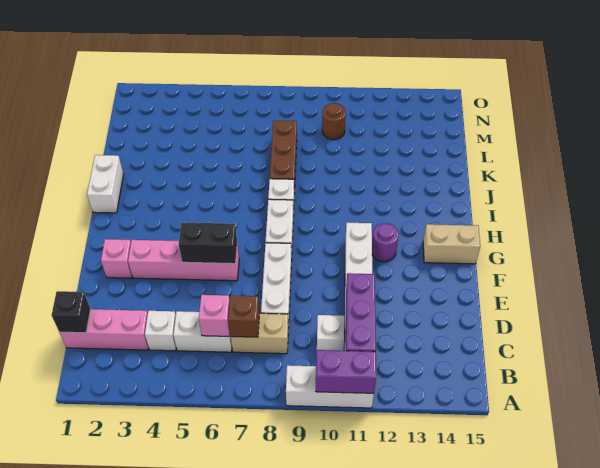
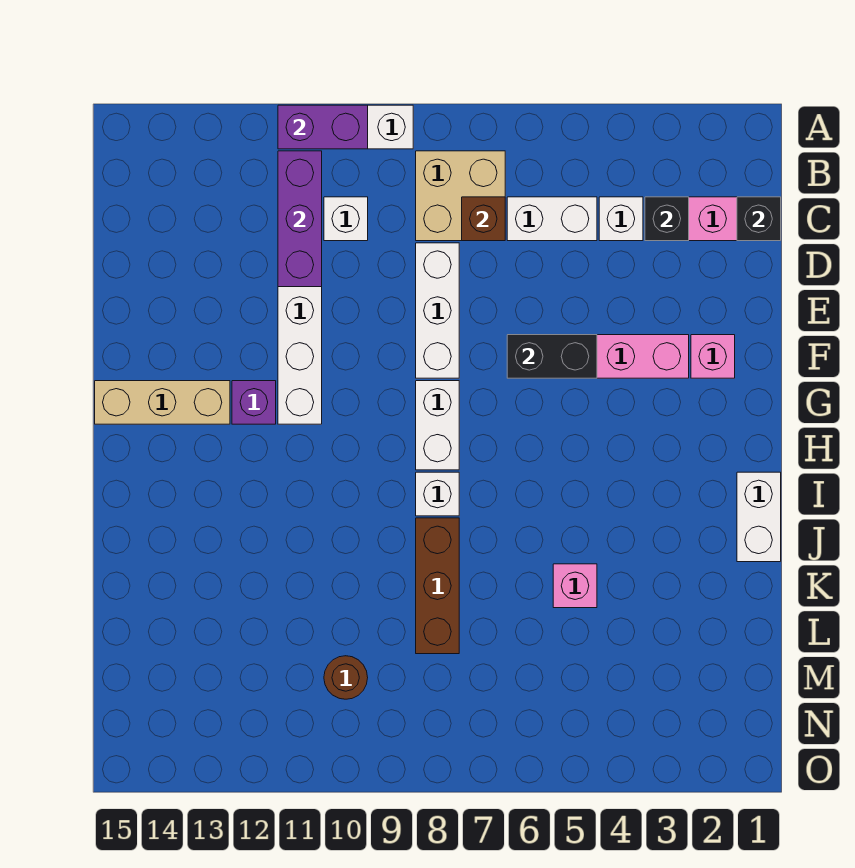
none -> black 1x1 brick [645,197,689,241]
pink 1x1 brick [199,295,230,336] -> pink 1x1 brick moved to [553,564,597,608]
tan 1x2 brick [231,313,288,354] -> tan 2x2 brick [416,151,505,241]
purple 1x1 round brick [372,223,399,262] -> purple 1x1 brick [232,381,276,424]
tan 1x2 brick [423,224,480,264] -> tan 1x3 brick [95,381,230,424]

